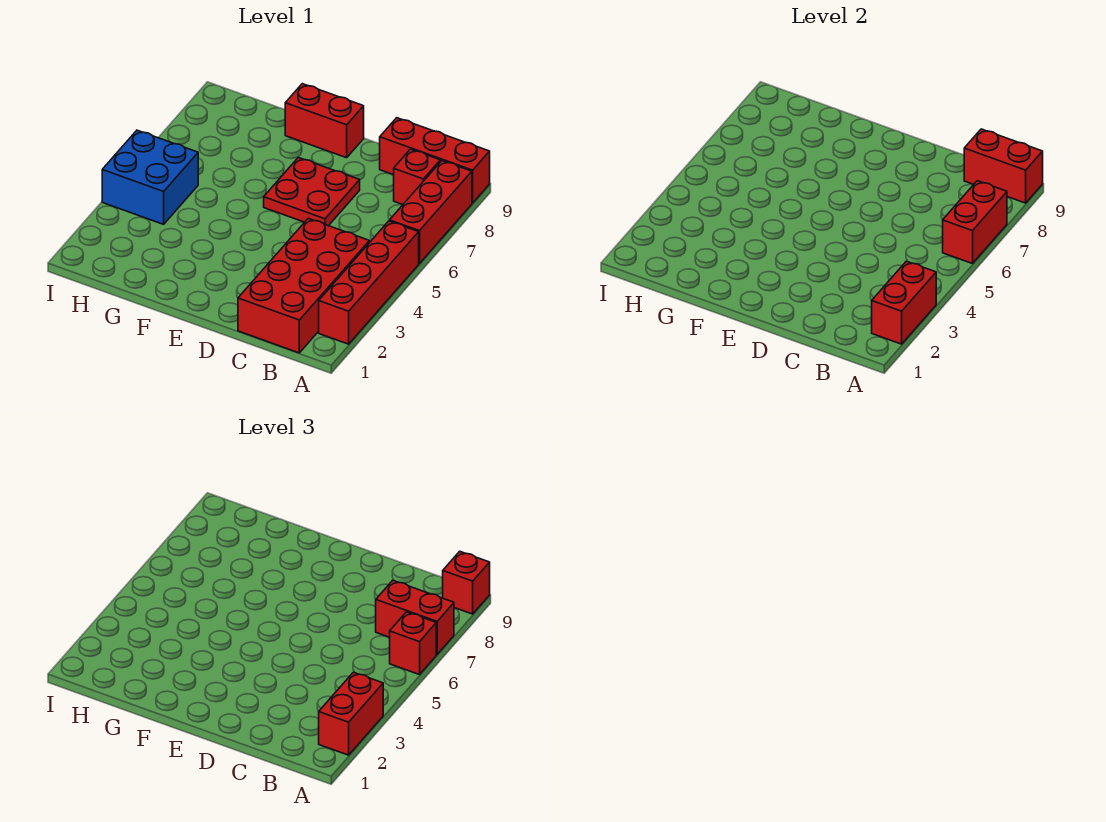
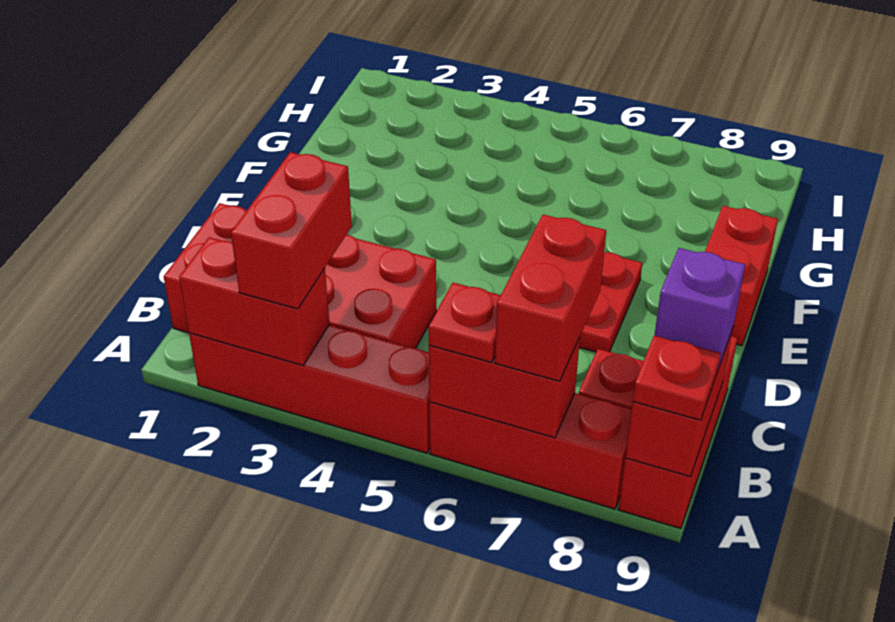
red 1x2 brick [319,672,383,755] -> red 1x2 brick turned to [231,152,352,309]
red 1x1 brick [390,612,436,675] -> red 1x1 plate [428,283,501,362]
red 1x1 brick [443,551,490,614] -> red 1x1 plate [633,335,721,420]
none -> purple 1x1 brick [655,248,745,369]
blue 2x2 brick [102,130,198,224] -> none

